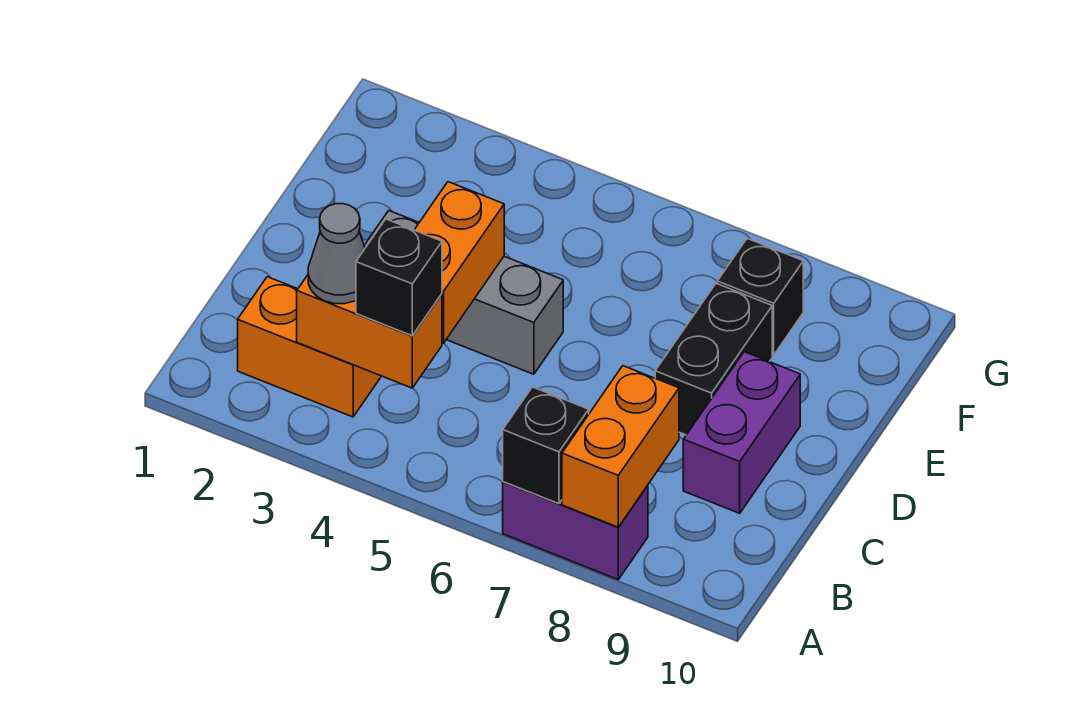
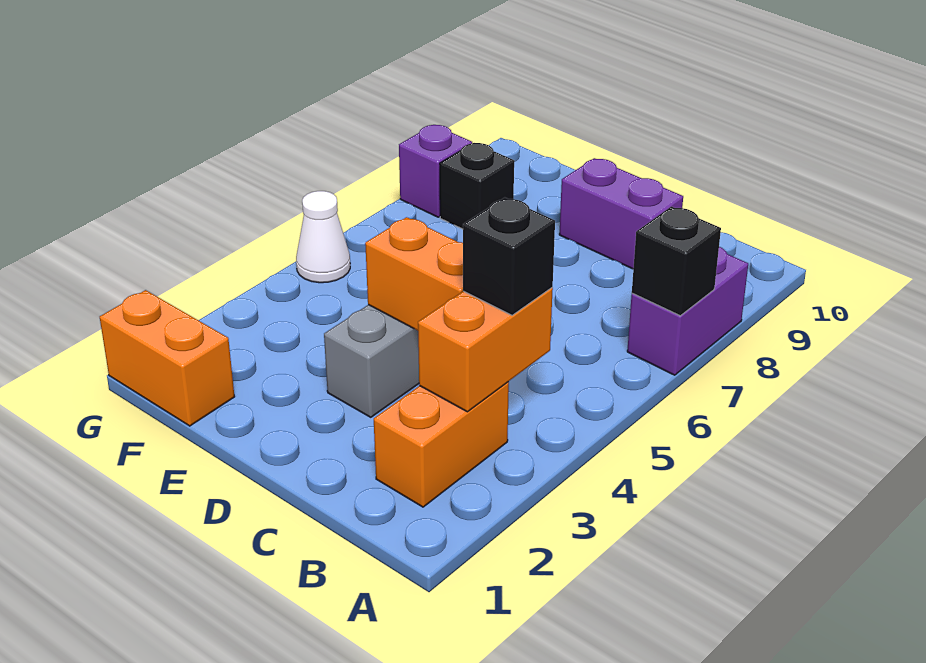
orange 1x2 brick [562,366,679,527] -> orange 1x2 brick moved to [100,290,235,426]
grey 1x1 cone [308,204,365,304] -> none
black 1x2 brick [655,283,772,435] -> none
none -> white 1x1 cone [296,191,350,283]
none -> purple 1x1 brick [399,125,472,217]

